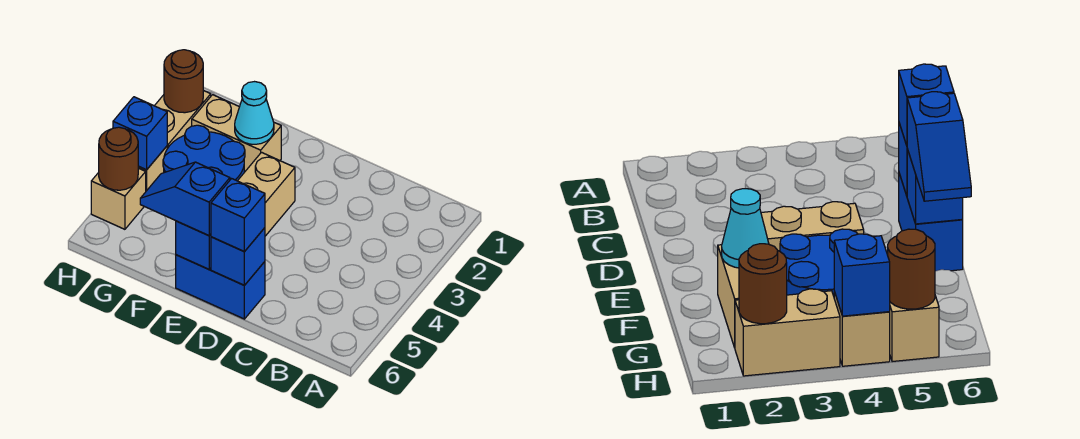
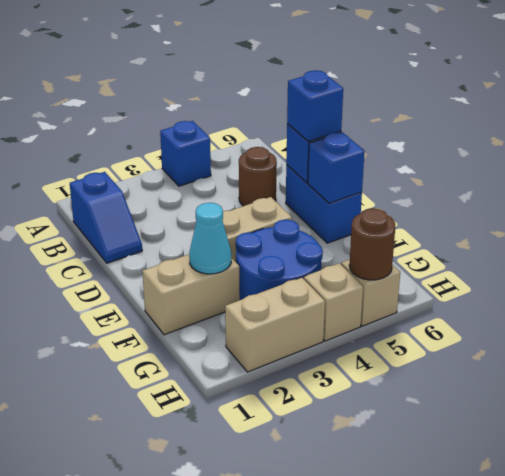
blue 1x2 slope [140,162,230,236] -> blue 1x2 slope moved to [70,172,142,263]
tan 1x2 brick [192,95,281,172] -> tan 1x2 brick turned to [142,254,240,335]
brown 1x1 round brick [164,50,203,113] -> brown 1x1 round brick moved to [239,147,277,206]
blue 1x1 brick [113,97,167,170] -> blue 1x1 brick moved to [160,121,211,186]

